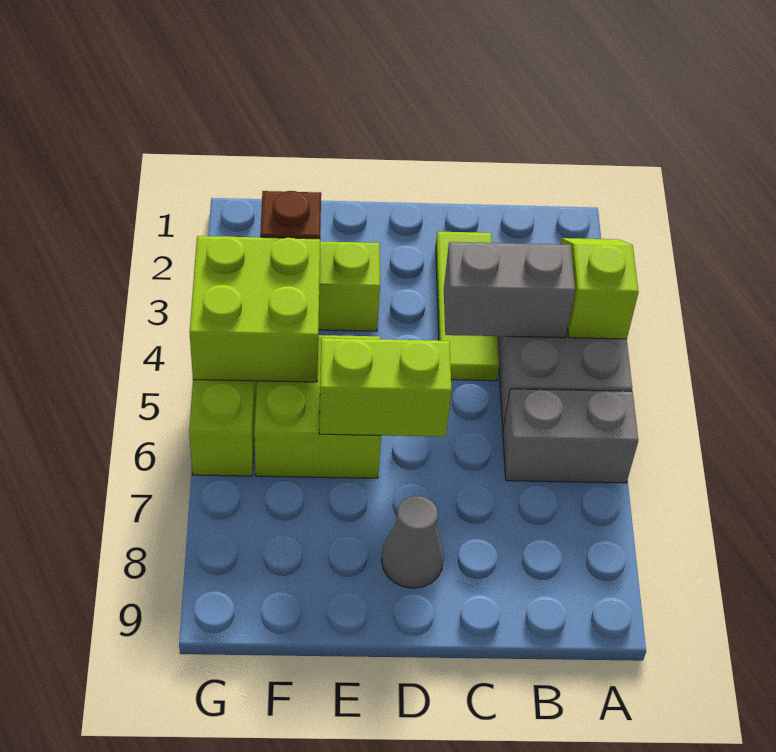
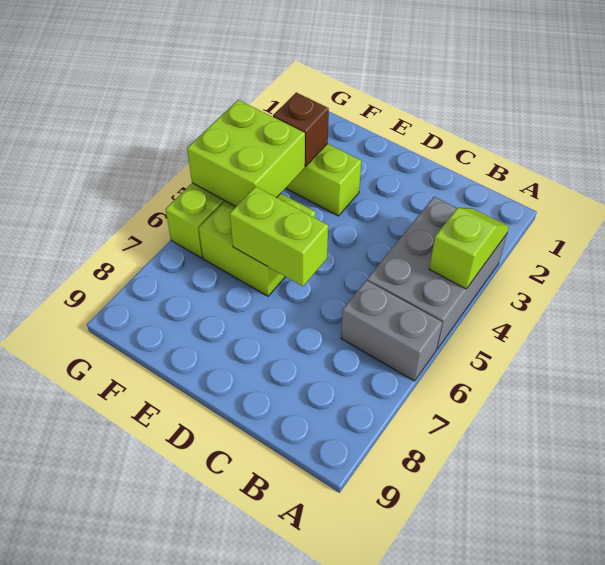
grey 1x2 brick [444,242,575,338] -> none
lime 1x3 tile [436,232,499,381] -> none
grey 1x1 cone [382,496,444,588] -> none

